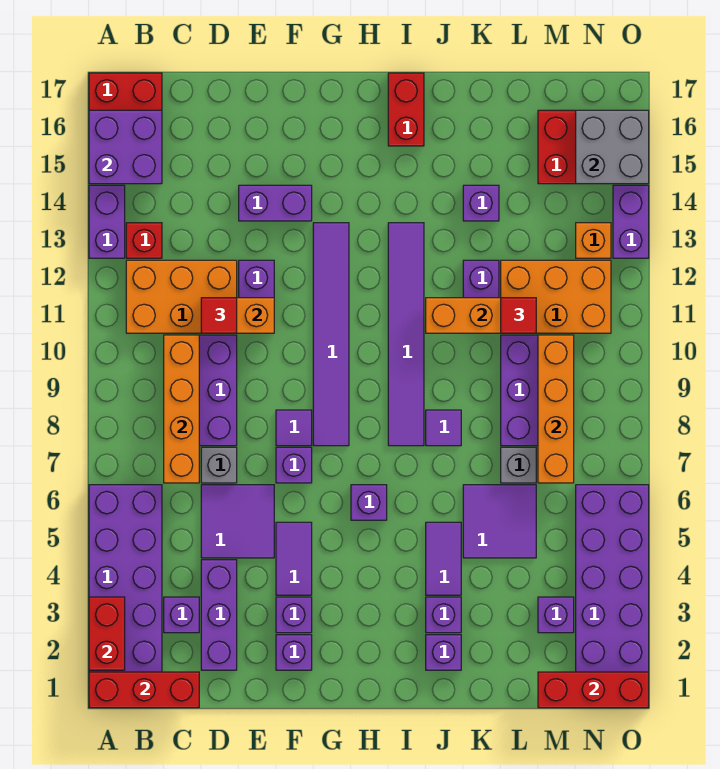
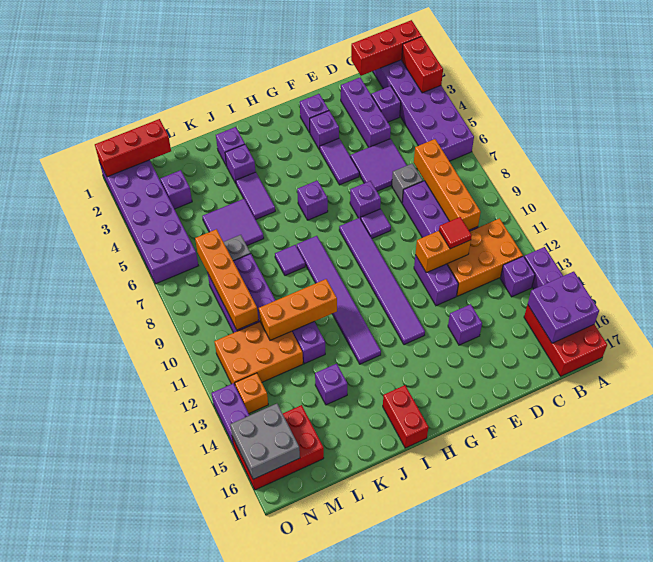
red 1x1 brick [126,223,162,258] -> purple 1x1 brick [500,256,535,297]
purple 1x2 brick [239,185,312,221] -> purple 1x1 brick [448,304,482,345]
red 1x1 tile [501,298,536,333] -> none

